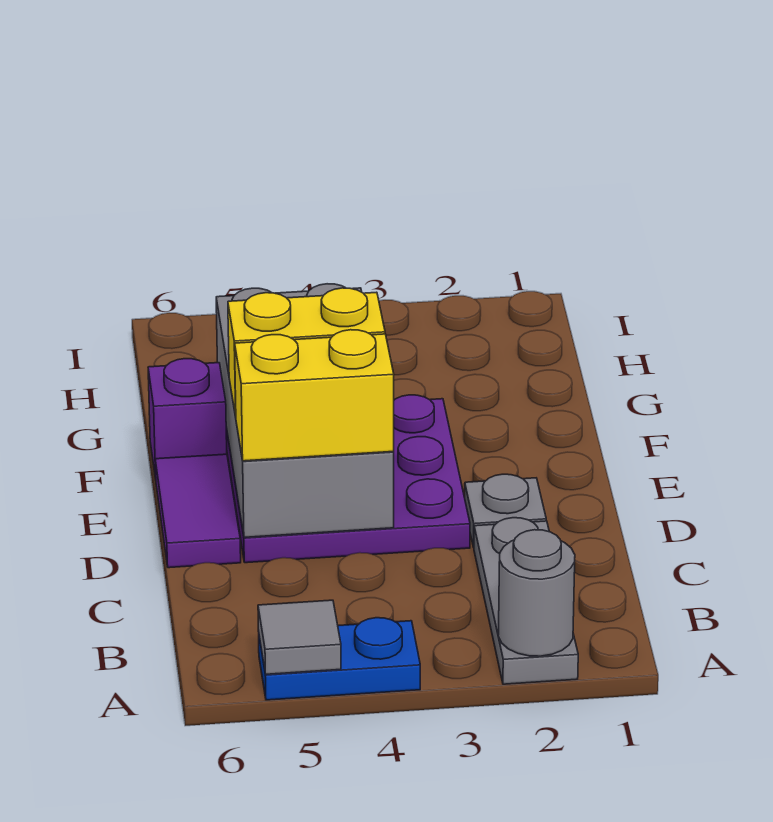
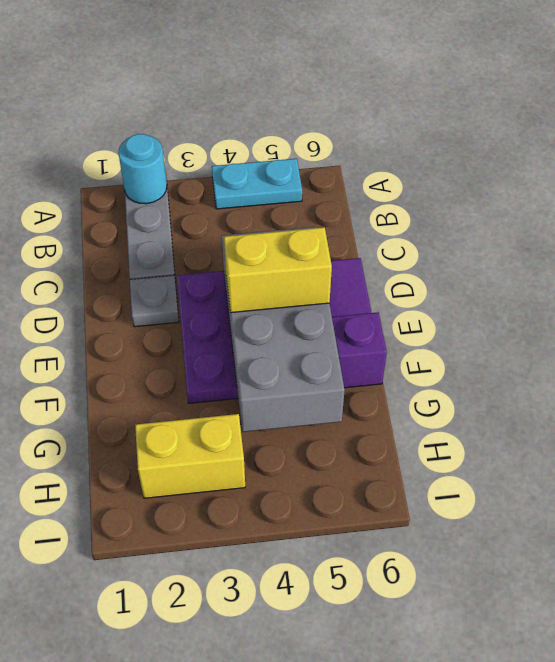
grey 1x1 round brick [498,530,575,656] -> cyan 1x1 round brick [118,134,167,204]
blue 1x2 plate [259,618,420,700] -> cyan 1x2 plate [212,159,302,209]
grey 1x1 tile [258,600,341,674] -> none
yellow 1x2 brick [235,330,394,461] -> yellow 1x2 brick moved to [135,414,245,498]

